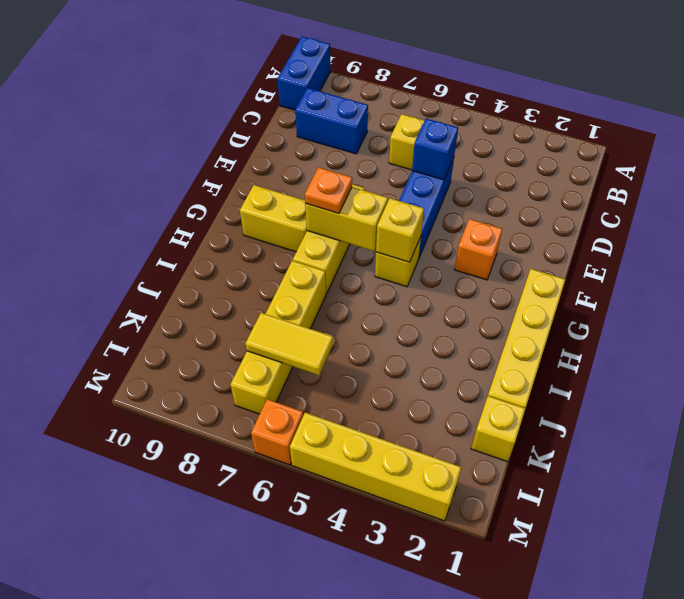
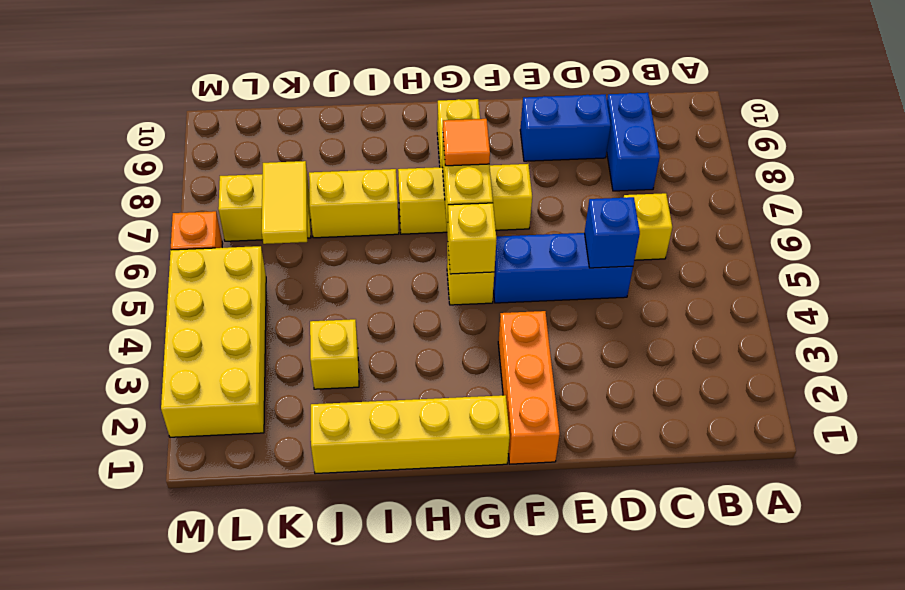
blue 1x2 brick [277,37,331,110] -> blue 1x2 brick moved to [520,94,611,161]
orange 1x1 brick [455,219,502,280] -> orange 1x3 brick [498,311,560,464]
orange 1x1 plate [305,167,352,213] -> orange 1x1 tile [443,119,490,166]
yellow 1x1 brick [471,396,526,462] -> yellow 1x1 brick moved to [310,319,359,389]
yellow 1x4 brick [290,413,461,521] -> yellow 2x4 brick [161,246,266,437]

